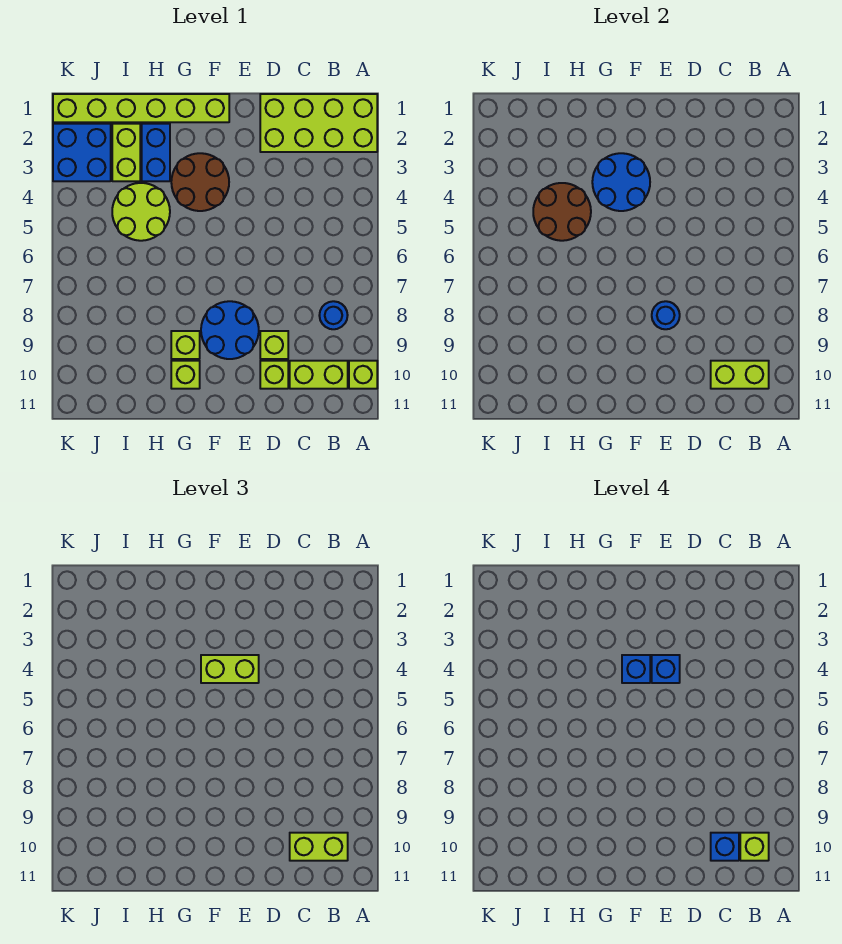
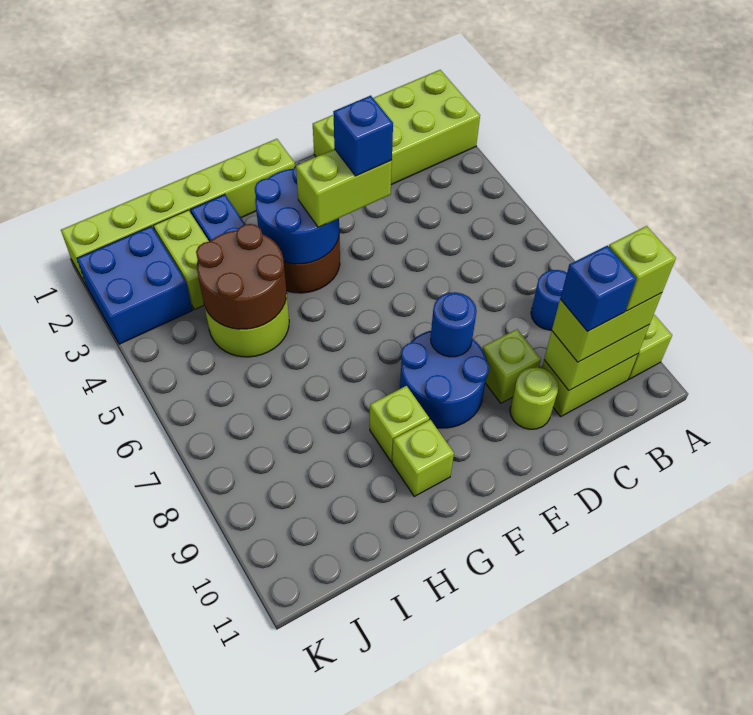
lime 1x1 brick [260,361,288,389] -> lime 1x1 round brick [510,367,558,429]
blue 1x1 brick [622,655,650,683] -> none

